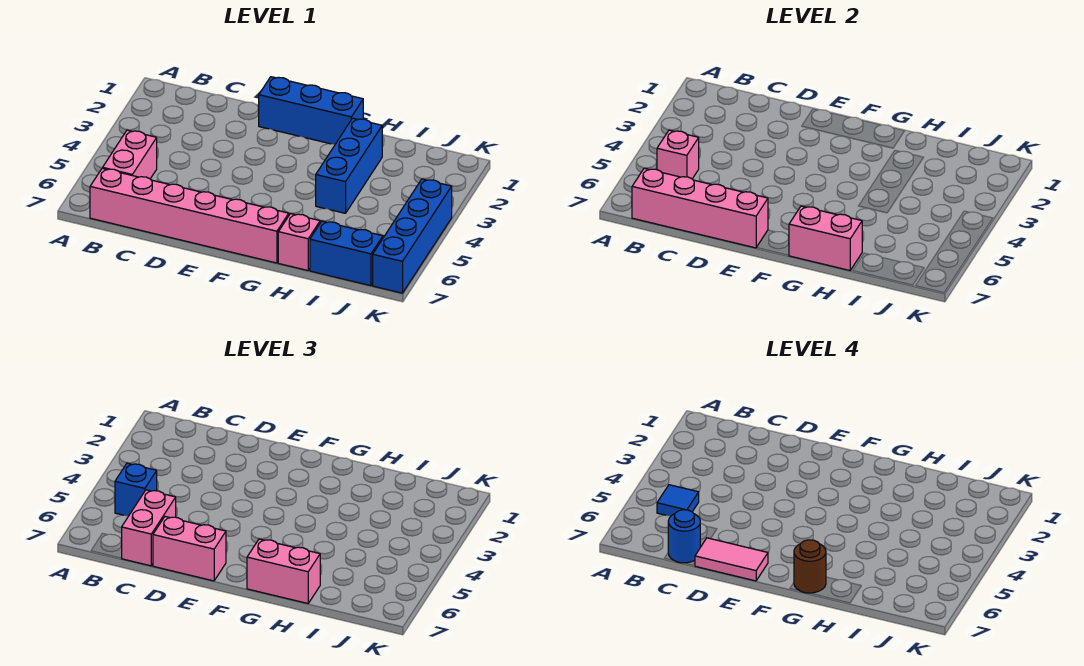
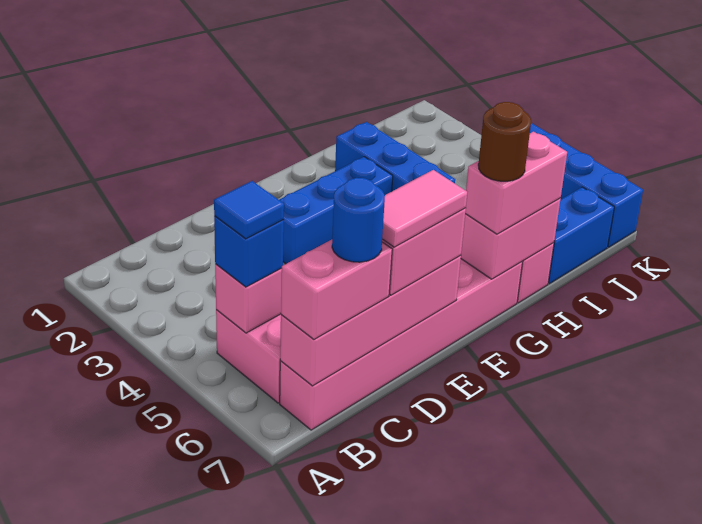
pink 1x2 brick [122,490,176,566] -> pink 1x2 brick turned to [281,240,392,339]
blue 1x3 brick [259,77,363,144] -> blue 1x3 brick moved to [279,157,393,264]

